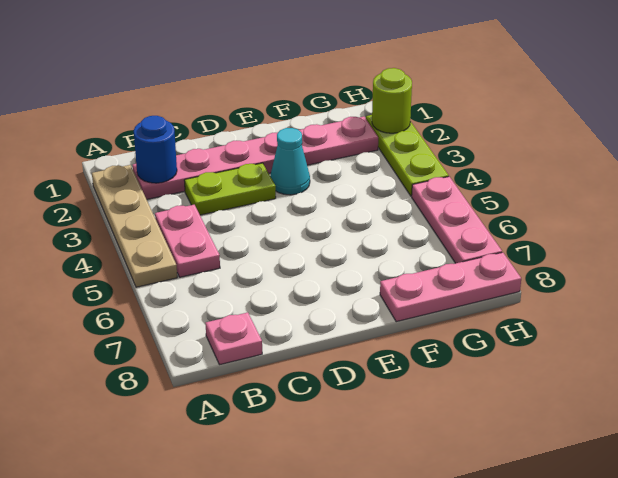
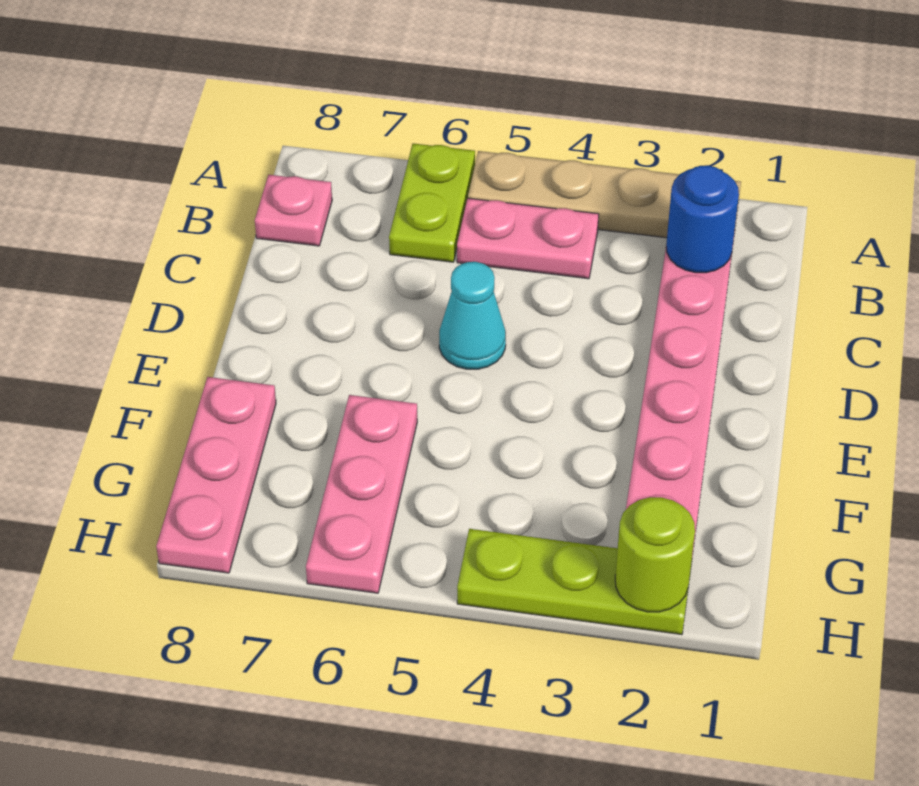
lime 1x2 plate [184,163,276,215] -> lime 1x2 plate moved to [389,143,475,262]
cyan 1x1 cone [270,128,310,195] -> cyan 1x1 cone moved to [439,262,506,369]
pink 1x3 plate [412,177,502,263] -> pink 1x3 plate turned to [306,395,417,593]

